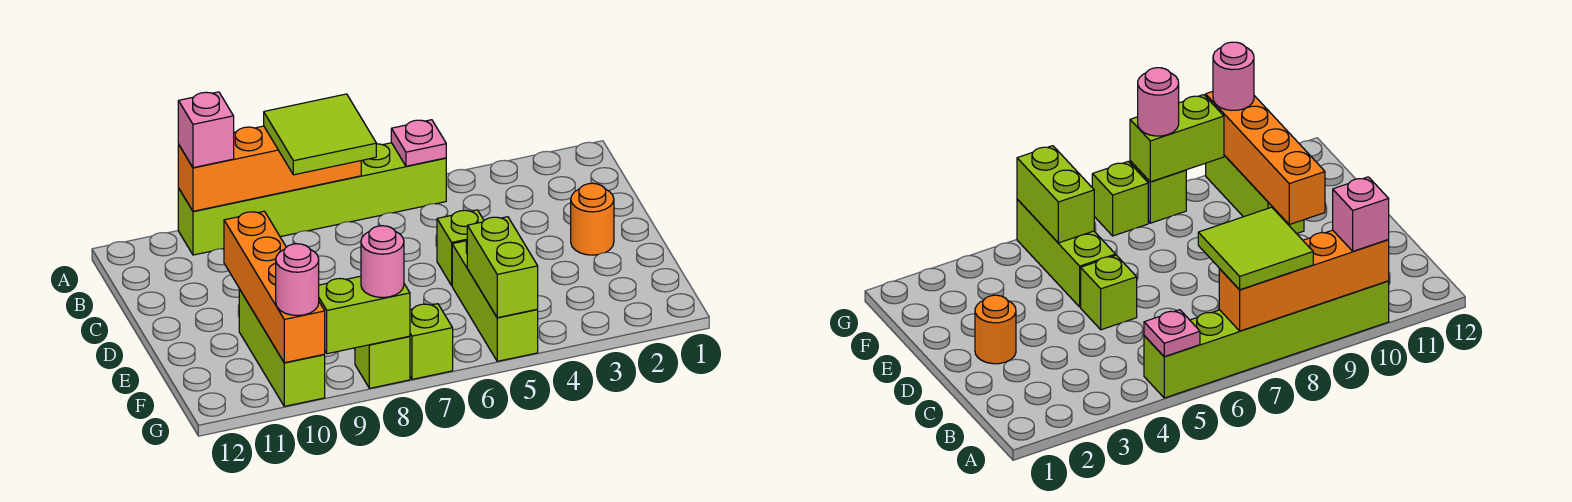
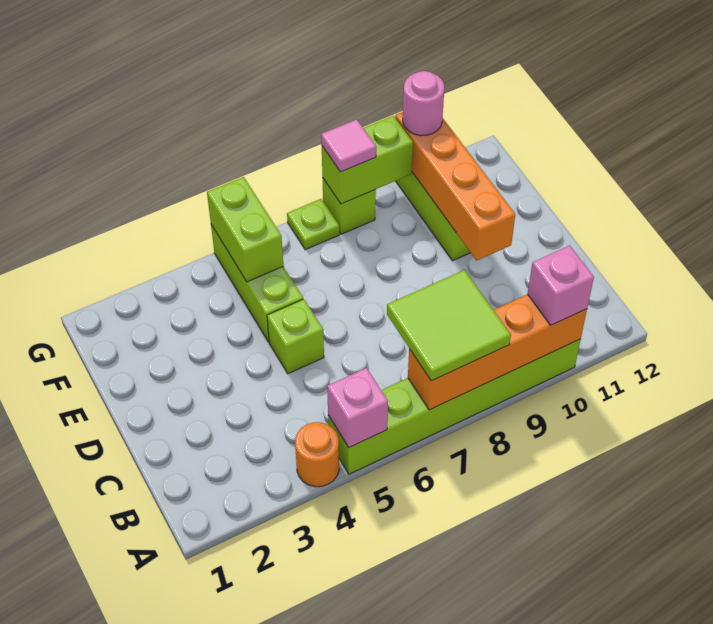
pink 1x1 plate [391,120,446,166] -> pink 1x1 brick [327,368,388,448]
orange 1x1 round brick [571,183,614,255] -> orange 1x1 round brick moved to [295,422,339,487]
lime 1x1 brick [410,304,453,379] -> lime 1x1 plate [287,199,340,250]
pink 1x1 round brick [361,226,404,297] -> pink 1x1 tile [321,119,376,172]

